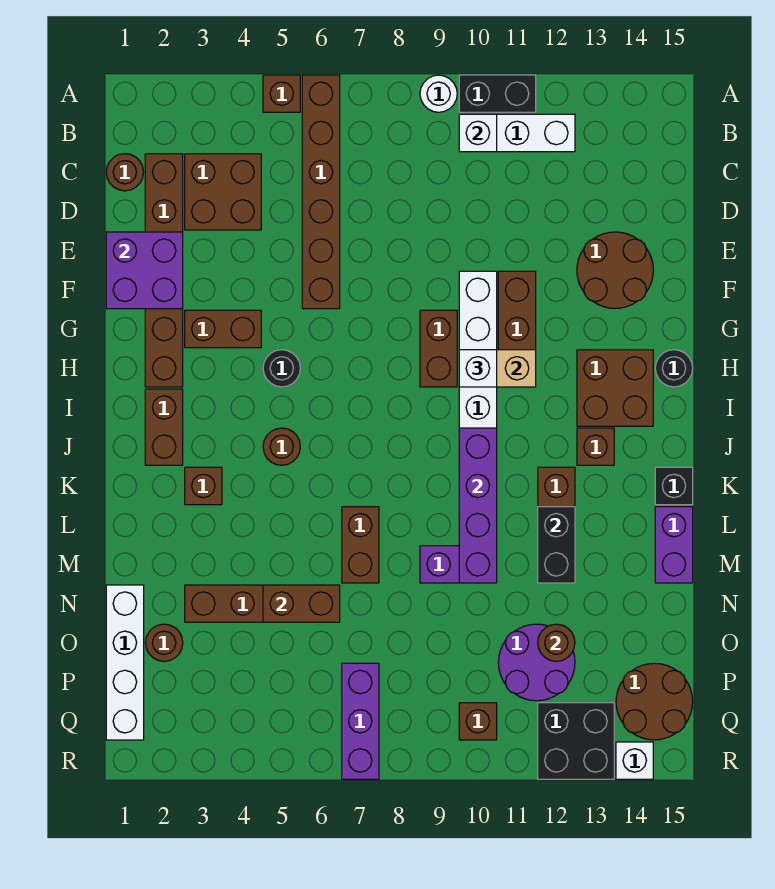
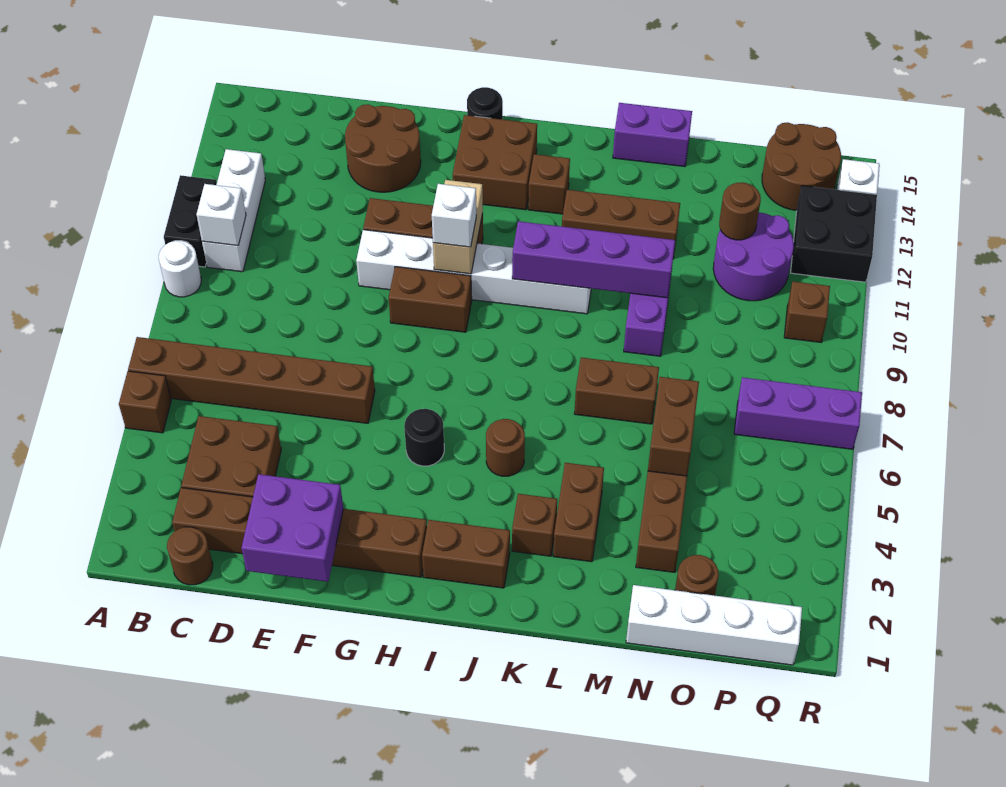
brown 1x2 brick [185,310,261,348] -> brown 1x2 brick moved to [553,463,604,562]
black 1x1 brick [655,467,693,505] -> none
black 1x2 brick [538,507,575,583] -> none

